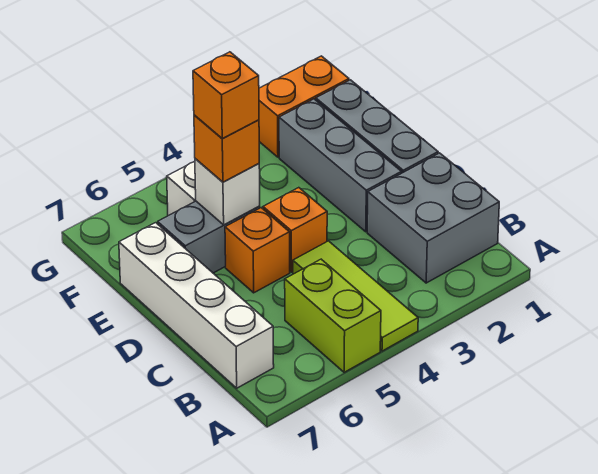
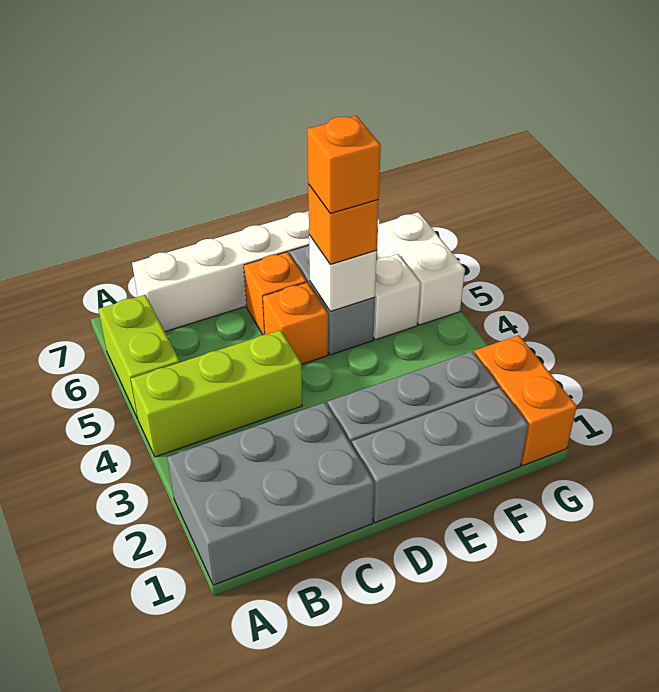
lime 1x3 tile [293,241,418,351] -> lime 1x3 brick [131,330,302,457]
lime 1x2 brick [285,259,381,372] -> lime 1x2 brick turned to [98,295,180,419]
grey 2x2 brick [367,153,499,283] -> grey 2x3 brick [167,402,374,585]
orange 1x1 brick [263,188,327,272] -> orange 1x1 brick moved to [244,252,307,335]
none -> white 1x2 brick [377,212,465,325]

